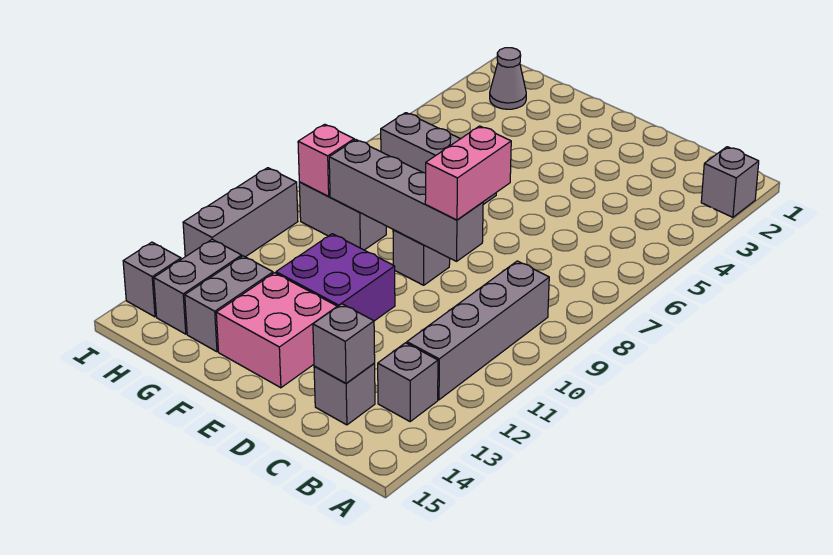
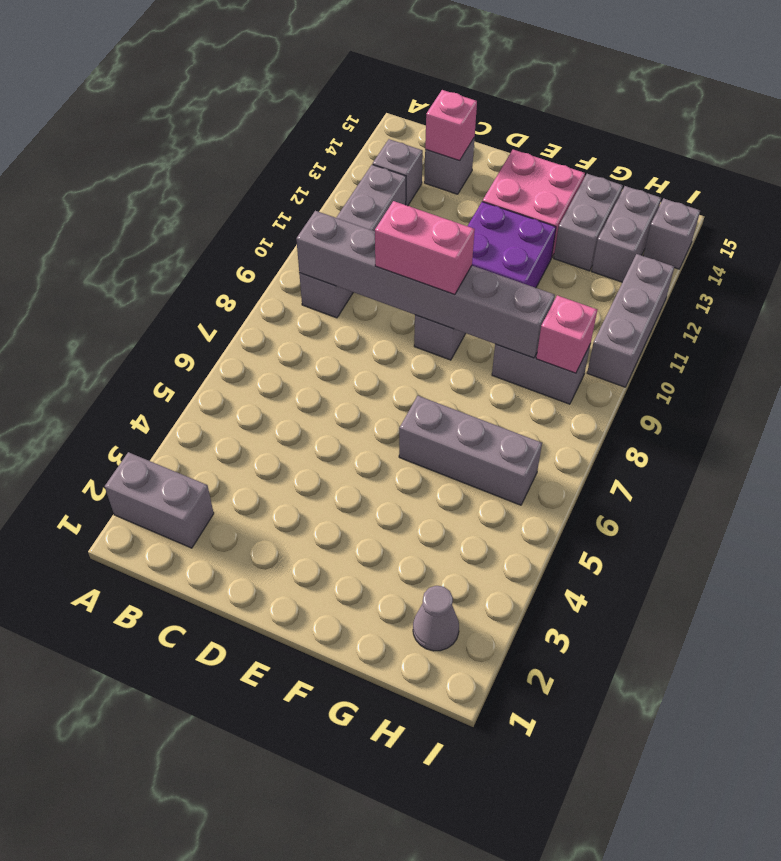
grey 1x1 brick [701,147,759,217] -> grey 1x2 brick [105,452,214,548]
grey 1x1 brick [313,304,375,383] -> pink 1x1 brick [425,90,477,161]
pink 1x2 brick [425,126,511,220] -> pink 1x2 brick turned to [375,201,475,295]
grey 1x4 brick [329,140,483,261] -> grey 1x6 brick [296,211,555,358]

